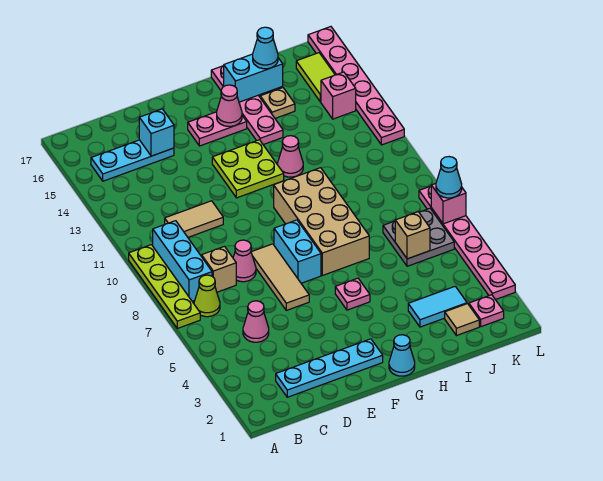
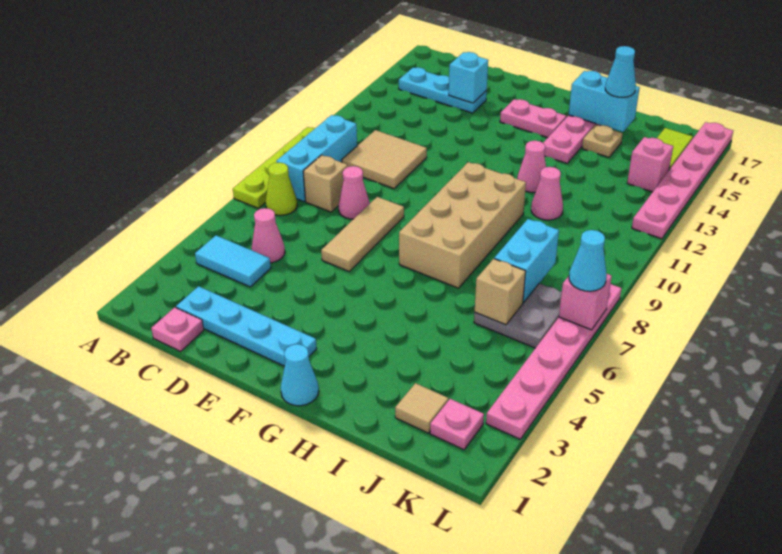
tan 1x2 tile [165,201,223,237] -> tan 2x2 tile [342,130,427,188]
cyan 1x2 brick [274,220,321,283] -> cyan 1x2 brick moved to [494,219,559,303]
lime 2x2 plate [212,140,284,198] -> none
pink 1x1 plate [335,278,370,310] -> pink 1x1 plate moved to [151,307,204,351]
pink 1x1 cone [217,85,242,126] -> pink 1x1 cone moved to [531,167,563,220]
cyan 1x2 tile [408,286,467,327] -> cyan 1x2 tile moved to [195,236,271,287]

